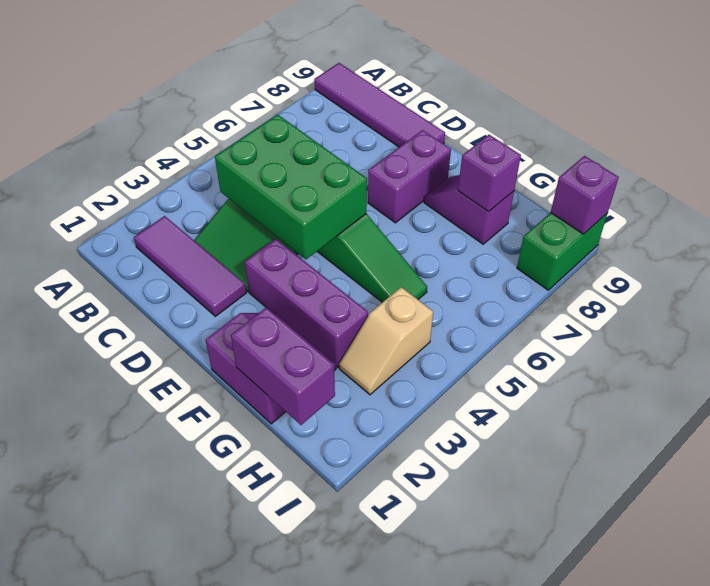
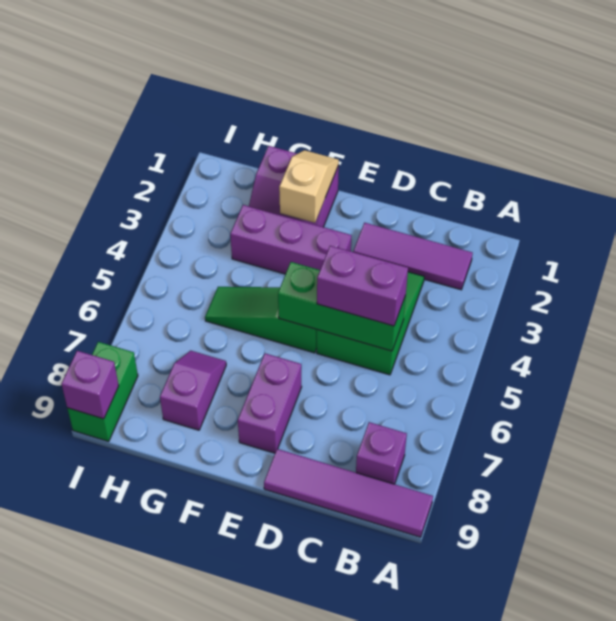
green 2x3 brick [215,115,367,259] -> green 1x3 brick [278,262,406,351]
purple 1x2 slope [424,175,514,244] -> purple 1x2 slope turned to [160,351,226,430]
purple 1x2 brick [231,308,335,425] -> purple 1x2 brick moved to [317,246,408,326]
purple 1x1 brick [458,135,521,212] -> purple 1x1 brick moved to [356,422,407,484]
tan 1x2 slope [339,287,433,395] -> tan 1x2 slope moved to [279,150,339,223]

